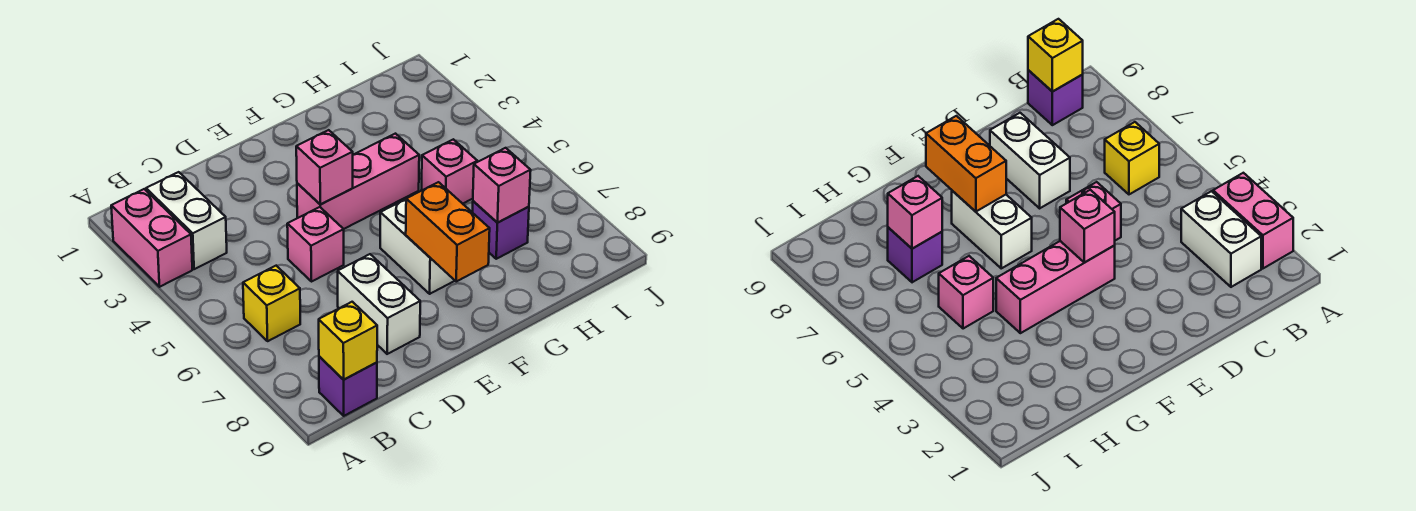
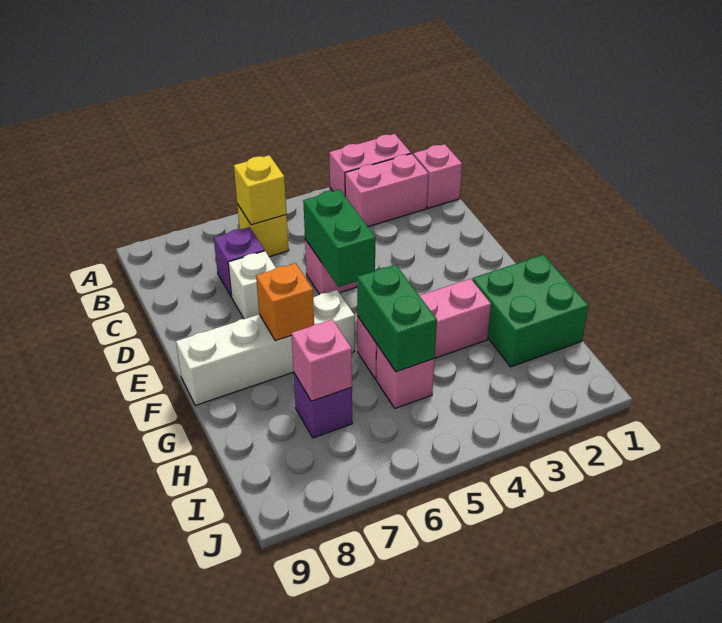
white 1x2 brick [146,172,227,269] -> pink 1x2 brick [345,154,428,227]
purple 1x1 brick [319,356,377,416] -> purple 1x1 brick moved to [214,227,264,297]
yellow 1x1 brick [319,302,377,380] -> yellow 1x1 brick moved to [234,155,287,225]
none -> green 1x2 brick [303,190,375,287]
white 1x2 brick [338,254,420,354] -> white 1x1 brick [228,251,276,319]
pink 1x3 brick [297,134,419,229] -> pink 1x3 brick turned to [357,279,491,379]
pink 1x1 brick [296,130,353,204] -> pink 1x1 brick moved to [413,144,462,208]
white 1x2 brick [380,199,455,294] -> white 1x4 brick [176,290,355,405]
orange 1x2 brick [406,182,490,281] -> orange 1x1 brick [256,263,314,341]
none -> green 2x2 brick [472,255,588,367]
none -> green 1x2 brick [357,265,437,372]

